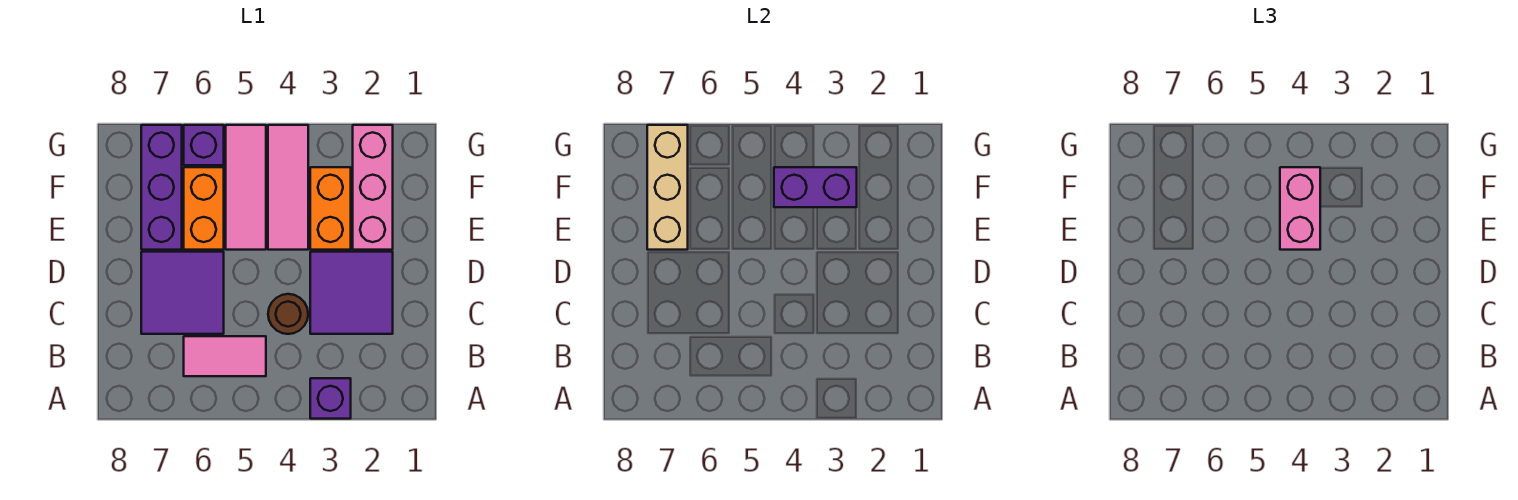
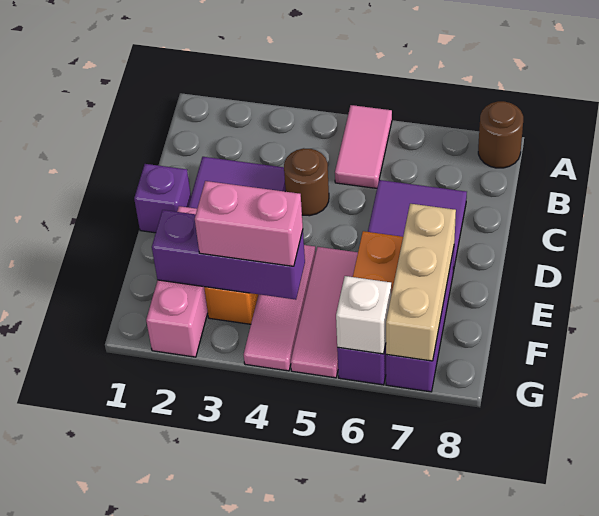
purple 1x1 brick [310,378,351,419] -> purple 1x1 brick moved to [134,164,191,233]
none -> brown 1x1 round brick [478,101,523,168]
pink 1x2 tile [184,336,266,376] -> pink 1x2 tile turned to [335,105,392,188]
pink 1x2 brick [1280,167,1320,250] -> pink 1x2 brick turned to [195,181,303,266]
purple 1x2 brick [774,167,857,207] -> purple 1x3 brick [152,210,305,300]
none -> white 1x1 brick [336,276,391,354]

